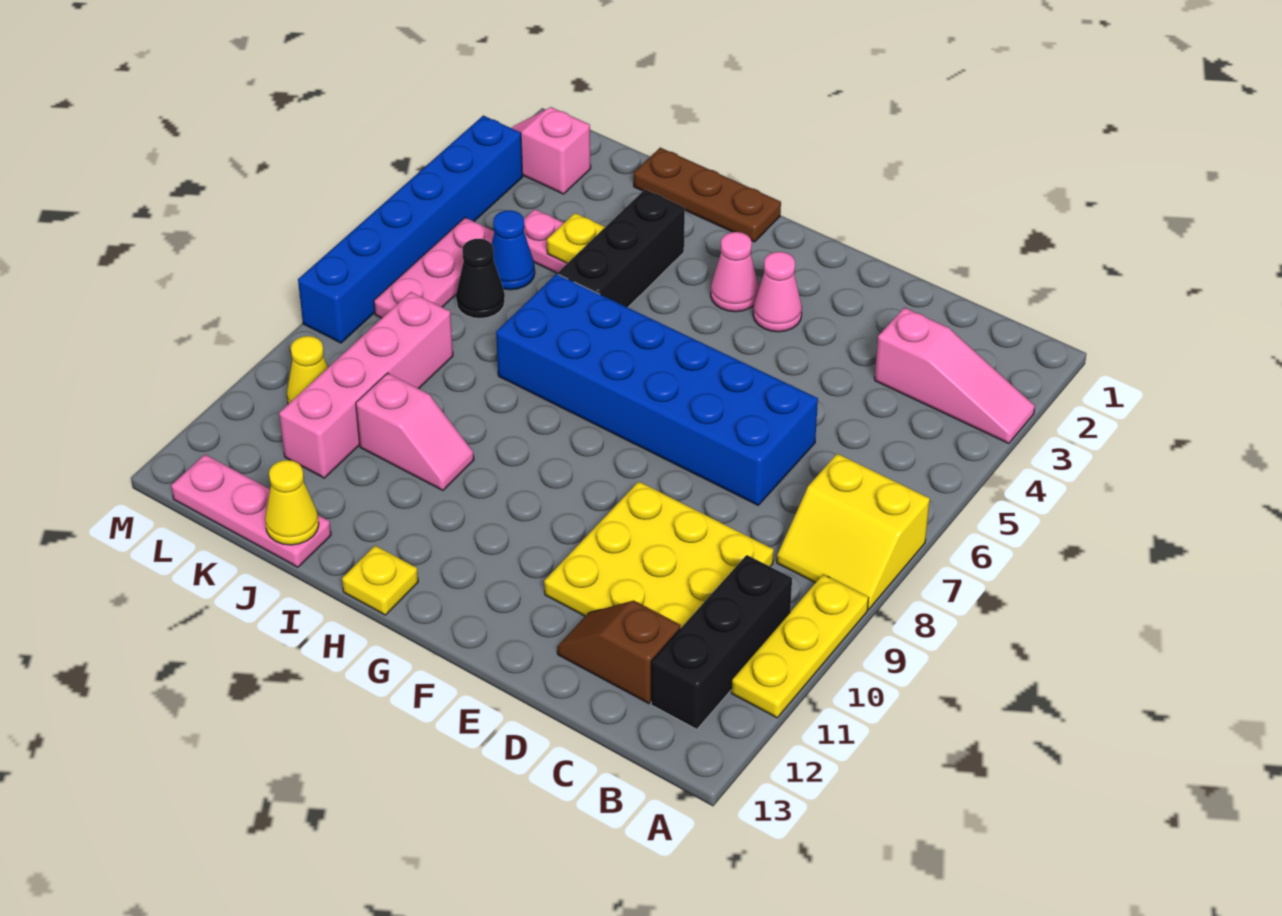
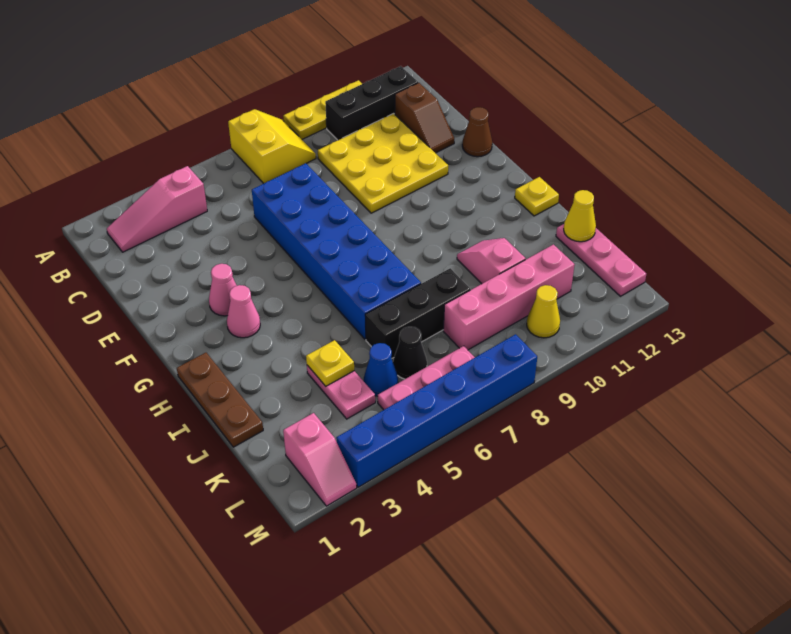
pink 1x3 slope [875,308,1035,444] -> pink 1x3 slope turned to [107,166,207,252]
none -> brown 1x1 cone [462,107,492,157]
black 1x3 brick [558,189,685,308] -> black 1x3 brick moved to [365,268,470,358]

